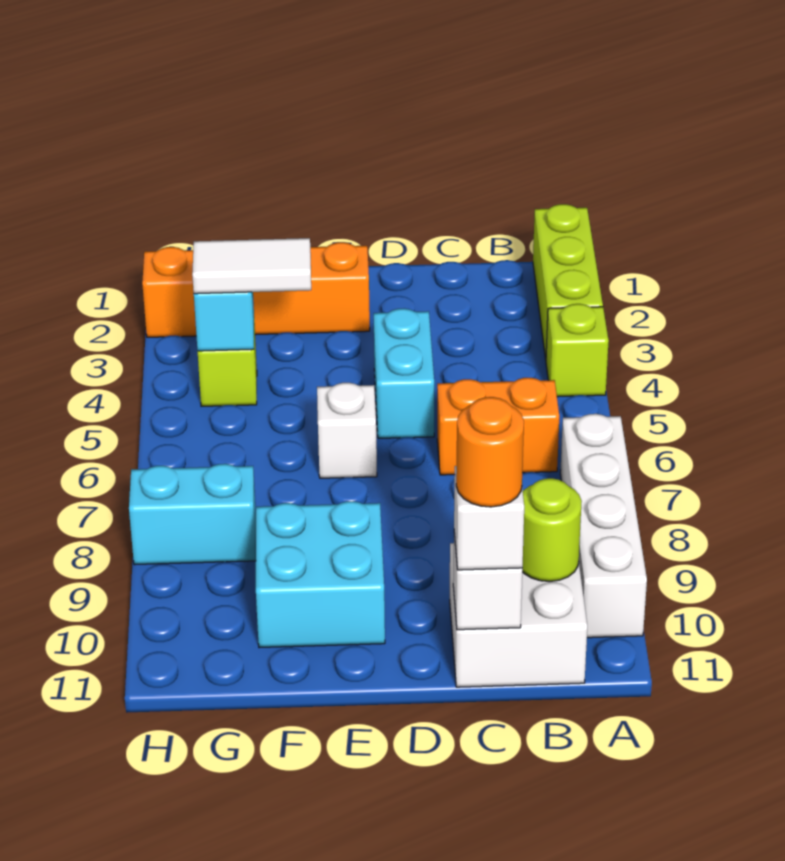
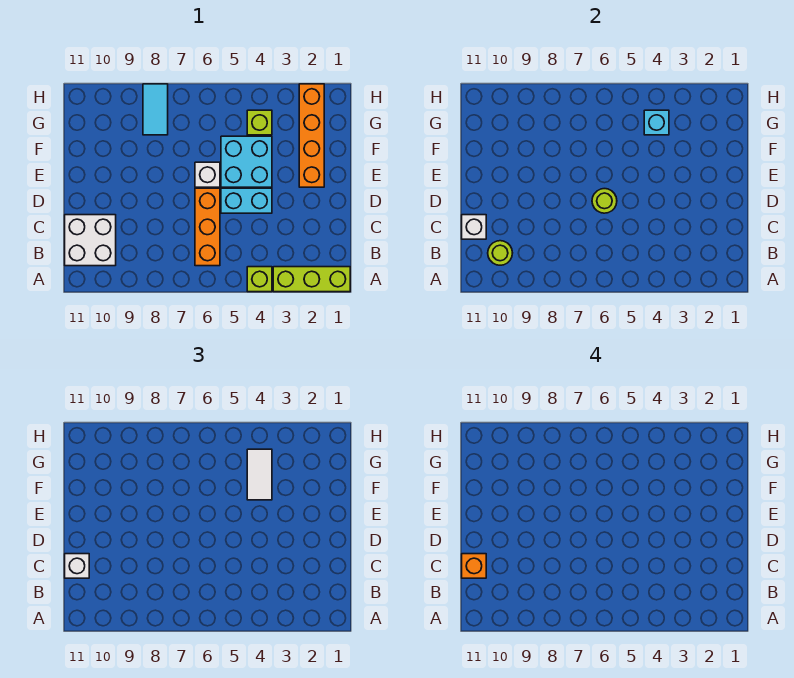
white 1x4 brick [560,414,647,638] -> none
orange 1x2 brick [437,378,559,475] -> orange 1x3 brick [195,188,220,266]
orange 1x1 round brick [456,397,524,507] -> orange 1x1 brick [462,554,486,578]
none -> lime 1x1 round brick [592,189,617,213]
cyan 2x2 brick [256,501,385,648] -> cyan 2x2 brick moved to [221,136,272,187]
cyan 1x2 brick [129,464,256,565] -> cyan 1x2 tile [143,84,168,135]

